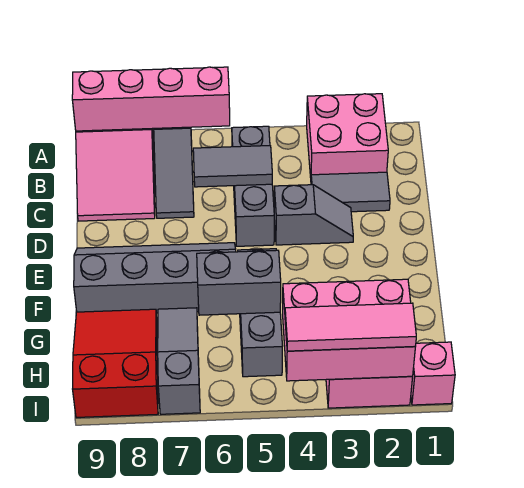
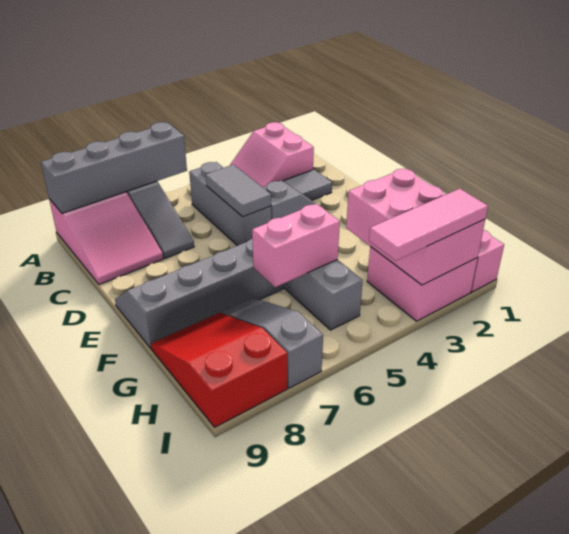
pink 2x2 brick [307,94,388,178] -> pink 2x2 slope [230,122,314,187]
pink 1x4 brick [72,67,230,131] -> grey 1x4 brick [41,122,187,213]
grey 1x2 tile [193,146,272,187] -> grey 1x2 tile turned to [206,165,271,217]
grey 1x2 brick [197,250,281,315] -> pink 1x2 brick [252,204,340,287]
pink 2x3 brick [283,279,415,381] -> pink 2x3 brick turned to [346,169,485,285]

